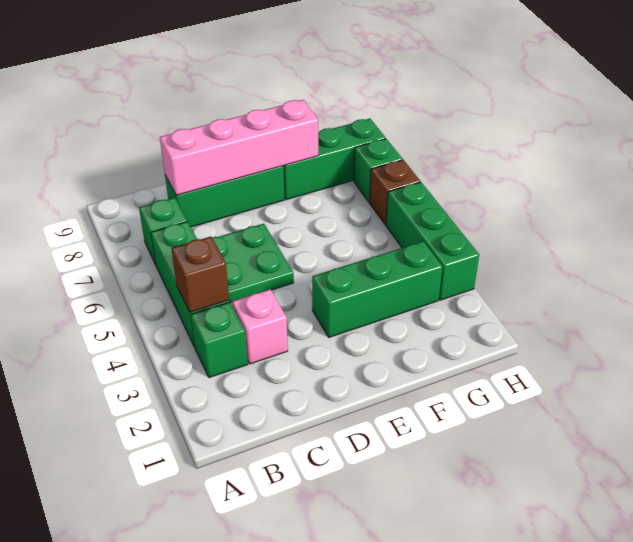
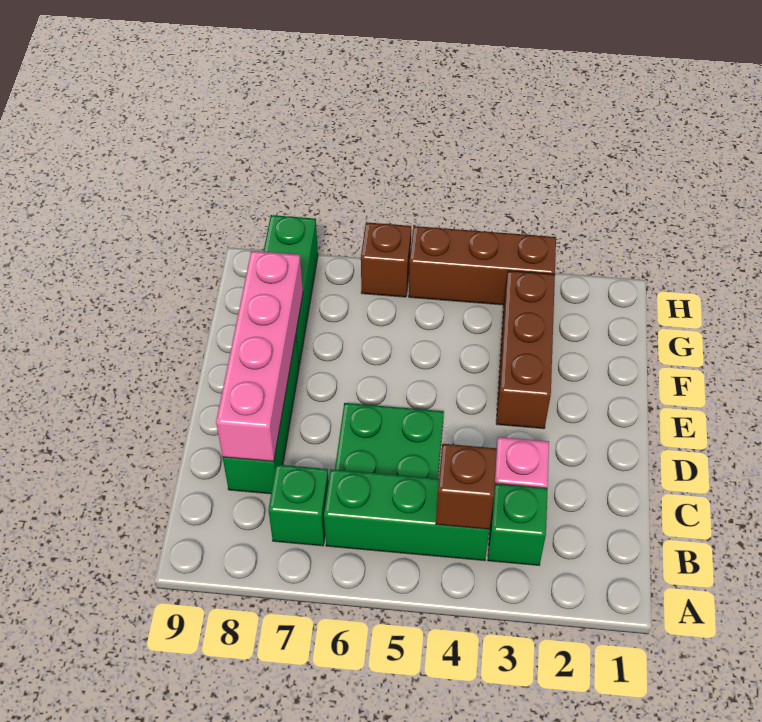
green 1x3 brick [312,241,443,337] -> brown 1x3 brick [496,271,555,429]
green 1x3 brick [386,182,479,300] -> brown 1x3 brick [409,226,556,305]
green 1x1 brick [354,139,403,202] -> none

